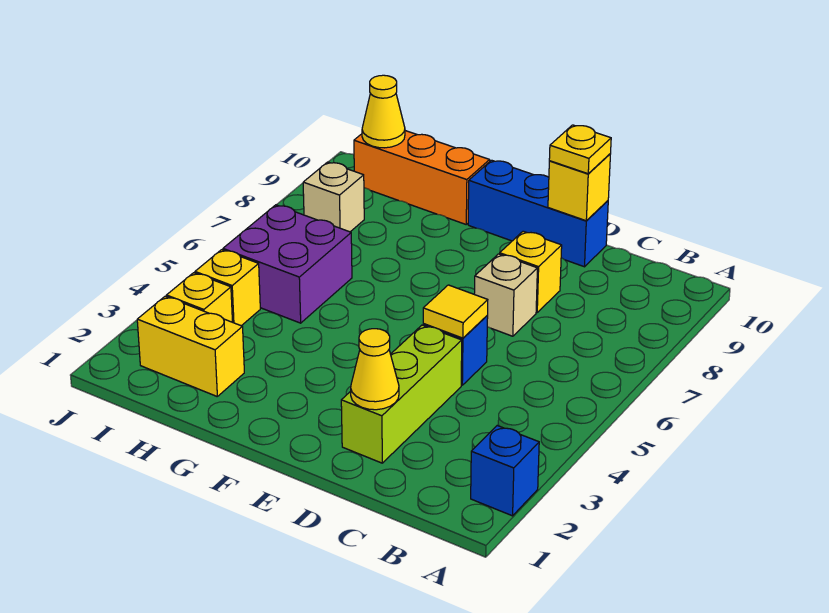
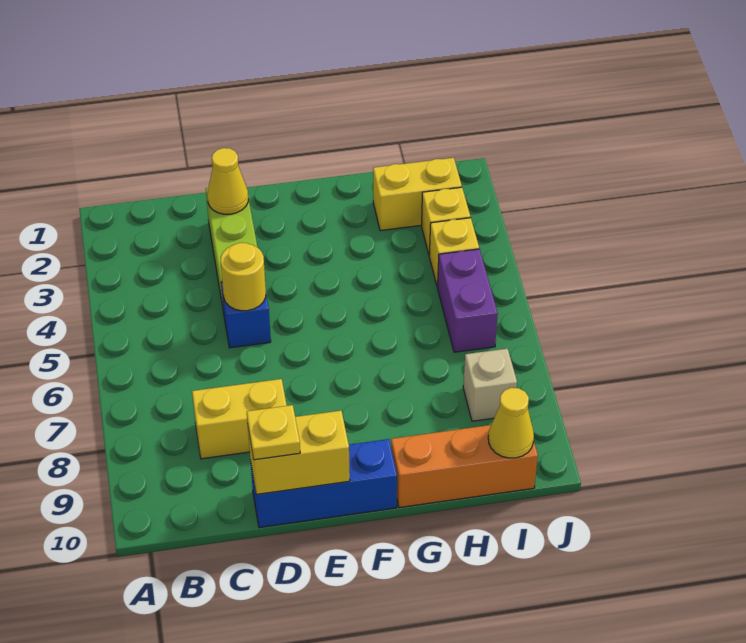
blue 1x1 brick [471,426,539,516] -> none
yellow 1x1 tile [423,285,488,338] -> yellow 1x1 round brick [221,243,266,311]
tan 1x1 brick [474,254,537,336] -> none
yellow 1x1 brick [500,231,562,312] -> yellow 1x2 brick [192,379,287,459]
yellow 1x1 brick [548,154,610,221] -> yellow 1x2 brick [248,411,350,494]
purple 2x2 brick [223,205,352,323] -> purple 1x2 brick [438,249,498,352]

